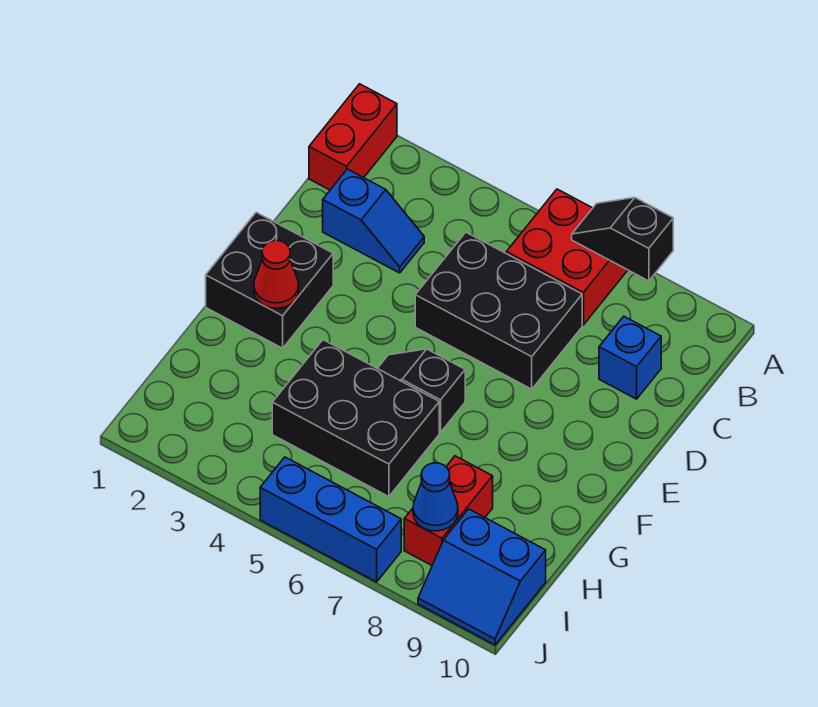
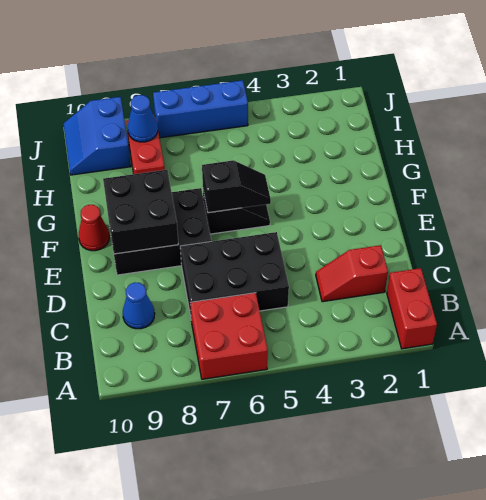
black 1x2 slope [572,198,673,281] -> black 1x2 slope moved to [202,160,271,213]
blue 1x2 slope [323,169,424,273] -> red 1x2 slope [316,245,388,302]
blue 1x1 brick [599,316,661,399] -> blue 1x1 cone [123,283,155,329]
black 2x2 brick [206,212,333,348] -> black 2x2 brick moved to [103,170,178,254]
red 1x1 cone [254,240,299,309] -> red 1x1 cone moved to [78,205,109,251]
black 2x3 brick [272,340,439,497] -> black 2x3 brick moved to [108,188,211,275]
blue 2x2 slope [418,509,546,645] -> blue 2x2 slope turned to [63,97,131,175]

